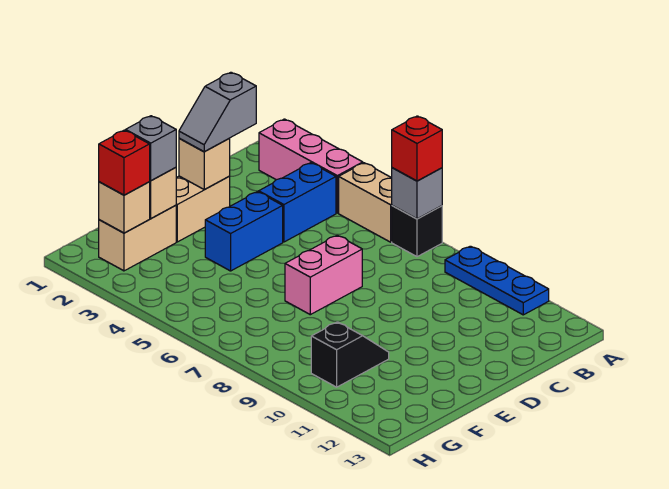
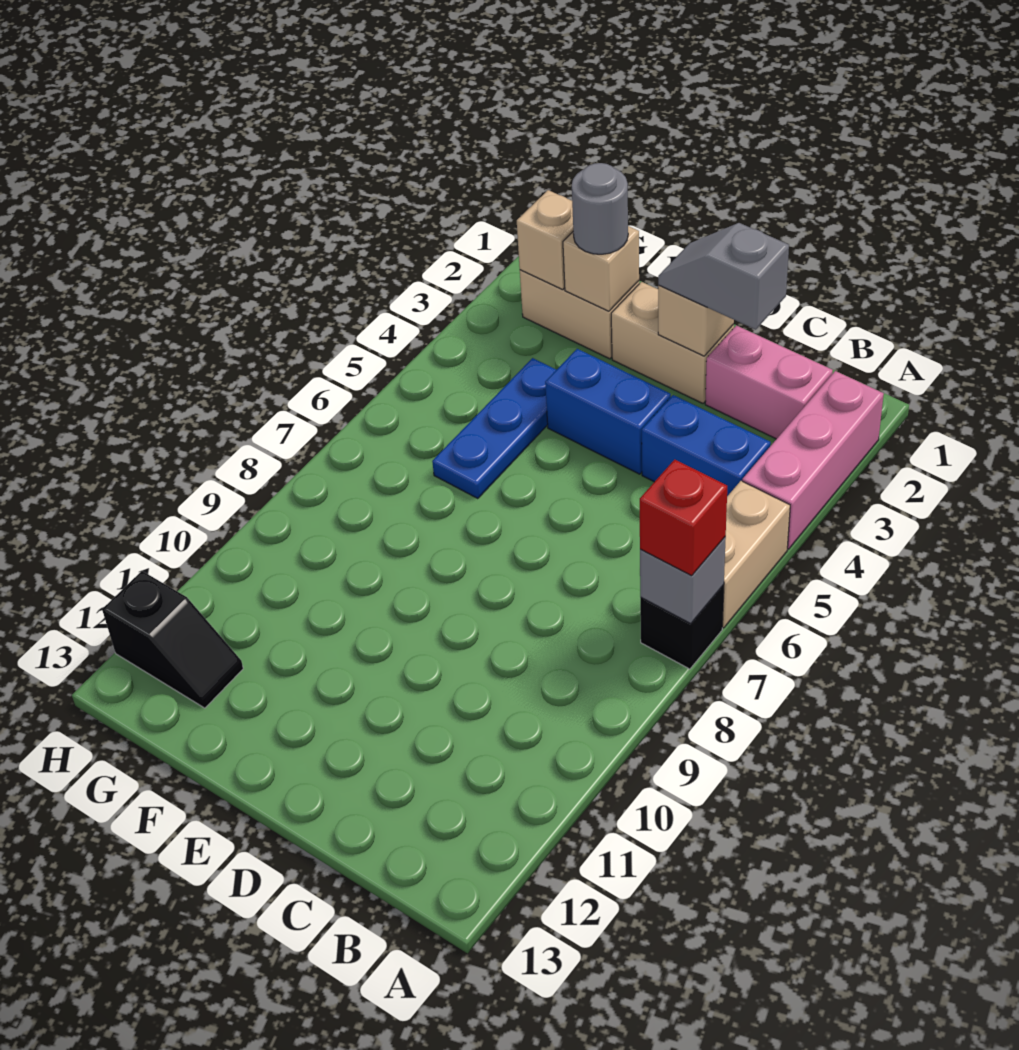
blue 1x3 plate [445,246,549,315] -> blue 1x3 plate moved to [432,358,556,499]
pink 1x2 brick [285,235,362,315] -> pink 1x2 brick moved to [705,325,833,439]
grey 1x1 brick [126,116,176,181] -> grey 1x1 round brick [572,163,628,254]
black 1x2 slope [311,322,389,387] -> black 1x2 slope moved to [102,571,243,708]
red 1x1 brick [99,130,150,195] -> none

